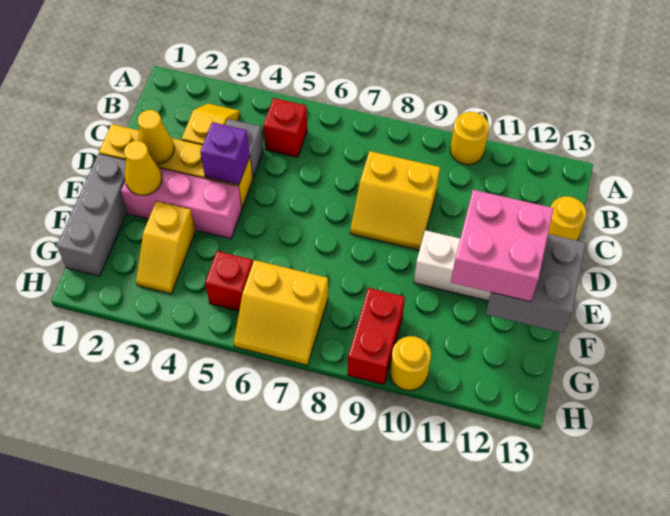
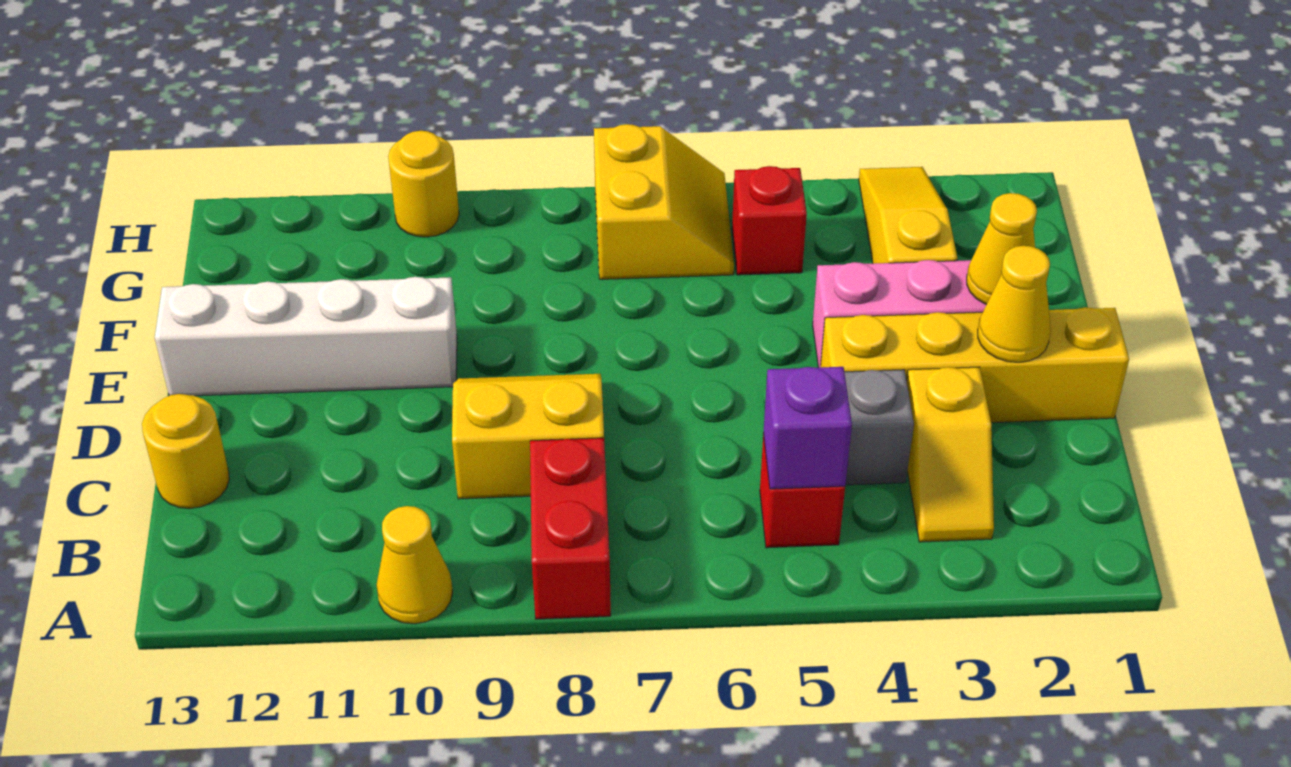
yellow 1x1 round brick [450,112,489,165] -> yellow 1x1 cone [376,506,453,624]
purple 1x1 brick [200,122,250,185] -> purple 1x1 brick moved to [763,367,852,489]
grey 1x3 brick [57,154,127,276] -> none
pink 2x2 brick [451,190,554,302] -> none
grey 2x2 brick [486,234,586,333] -> none
yellow 1x2 slope [136,201,195,294] -> yellow 1x3 slope [859,167,957,264]
yellow 2x2 slope [234,260,328,365] -> yellow 2x2 slope turned to [594,124,734,279]
red 1x2 brick [348,288,405,385] -> red 1x2 brick moved to [530,438,611,619]

